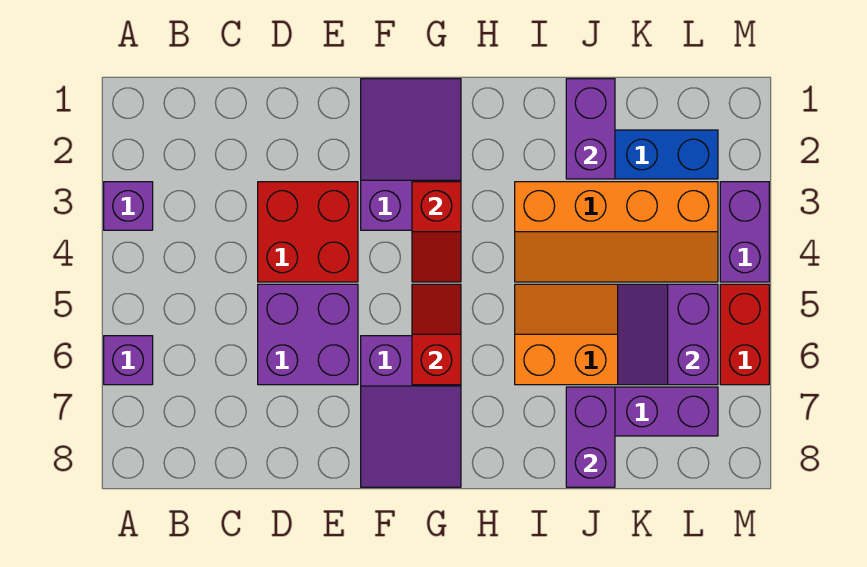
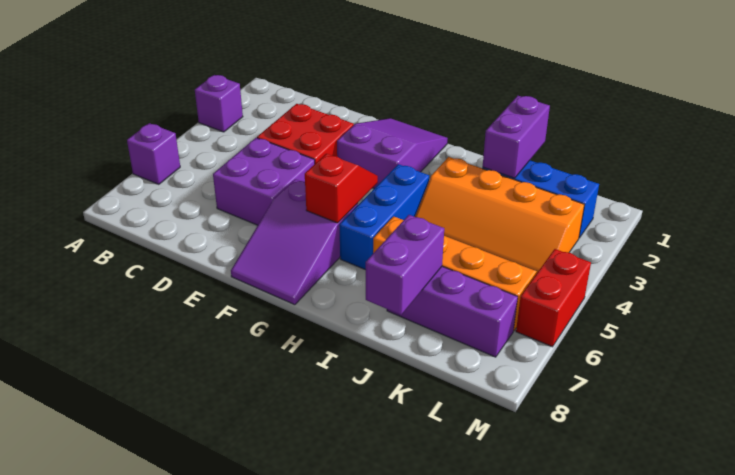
red 1x2 slope [412,182,461,282] -> none
none -> blue 1x3 brick [339,164,429,270]
purple 2x2 slope [618,284,718,385] -> none
purple 1x2 brick [720,182,769,282] -> none

